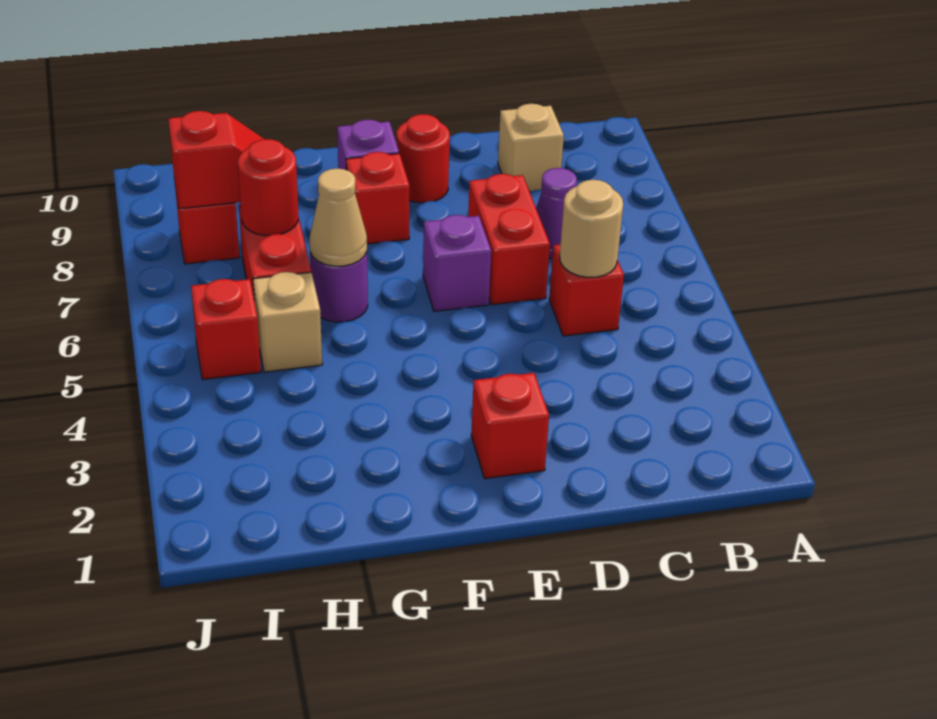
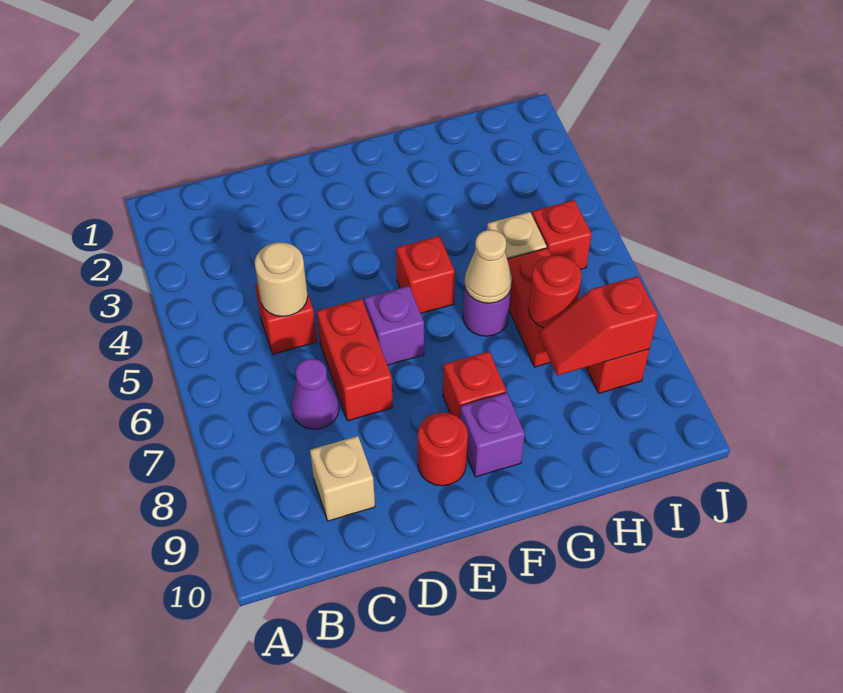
red 1x1 brick [471,373,549,479] -> red 1x1 brick moved to [396,236,455,314]

